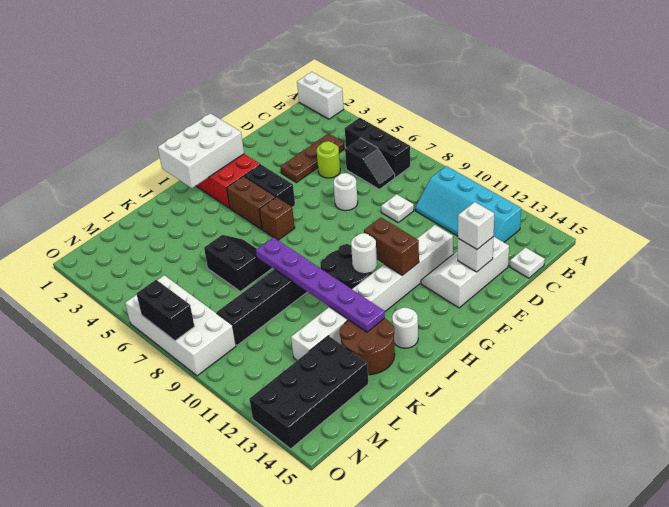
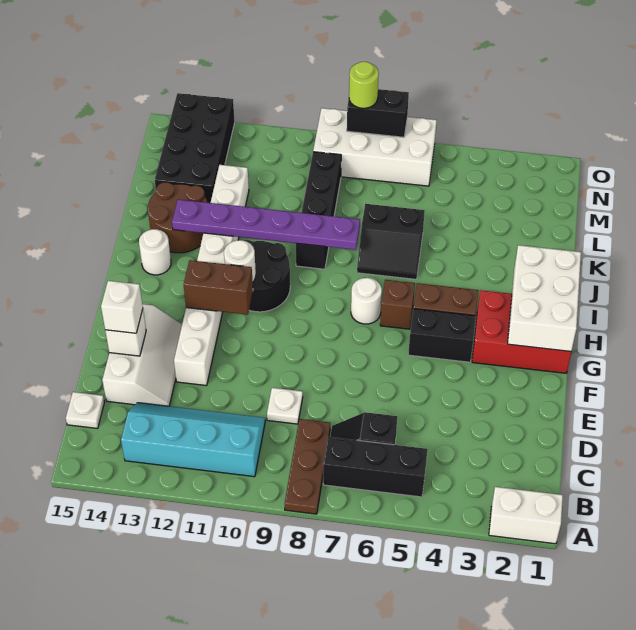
brown 1x3 plate [281,134,344,183] -> brown 1x3 plate moved to [285,419,330,514]
lime 1x1 round brick [317,141,340,178] -> lime 1x1 round brick moved to [349,62,379,108]
white 1x1 round brick [334,173,358,211] -> white 1x1 round brick moved to [351,278,382,324]

